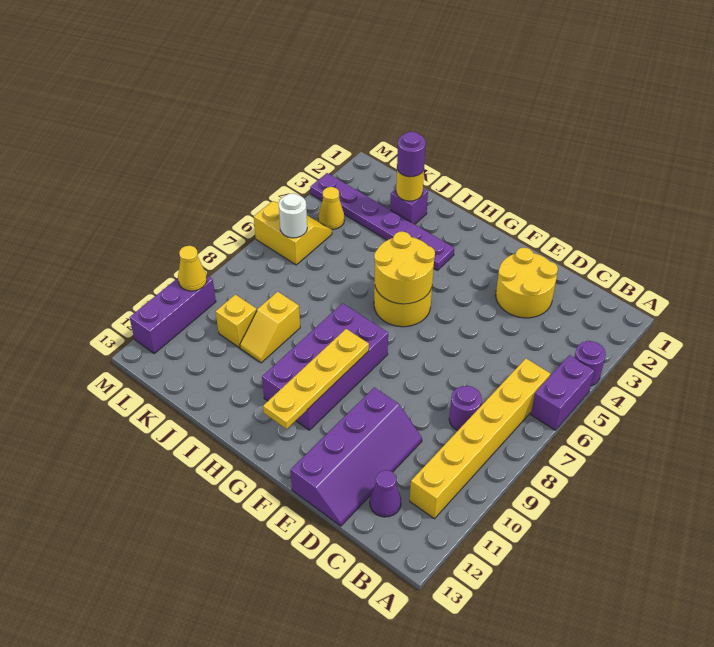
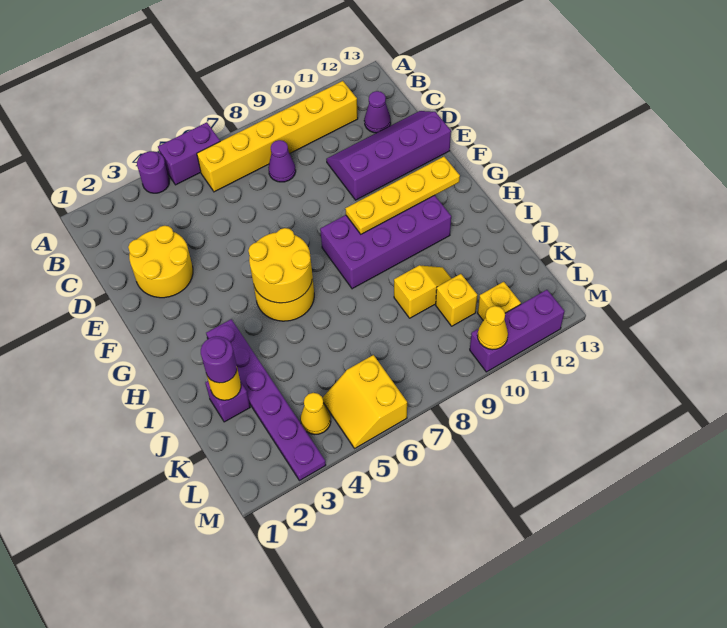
purple 1x1 round brick [449,386,482,430] -> purple 1x1 cone [268,140,296,182]
white 1x1 round brick [279,193,307,238] -> none
none -> yellow 1x1 brick [478,282,521,321]

